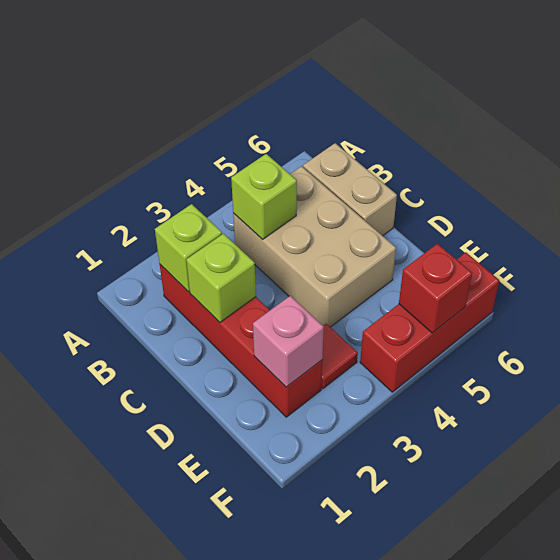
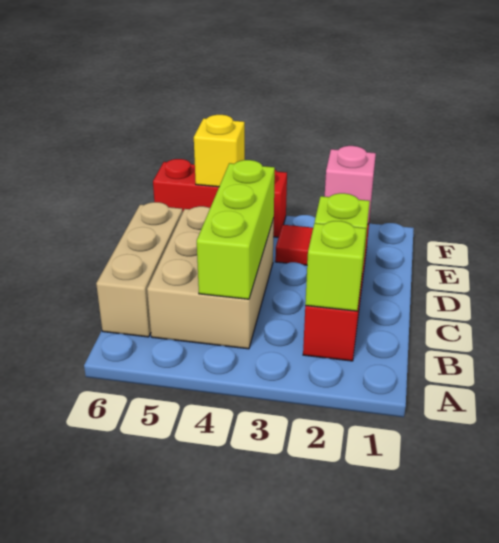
lime 1x1 brick [231,154,297,239] -> lime 1x3 brick [197,160,275,299]
tan 1x2 brick [303,143,397,236] -> tan 1x3 brick [96,202,183,337]
red 1x1 brick [399,244,472,333] -> yellow 1x1 brick [194,115,245,187]

